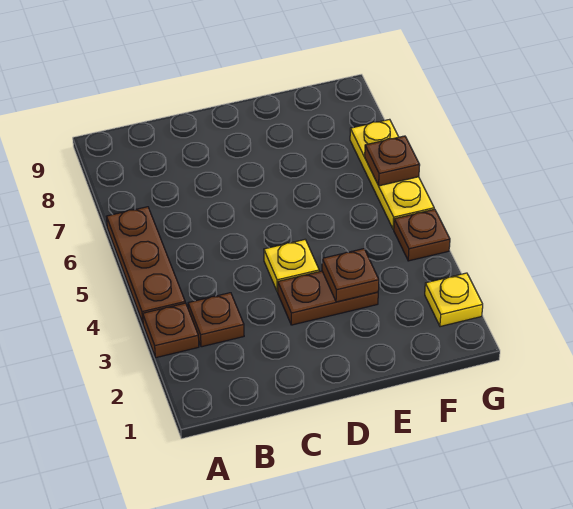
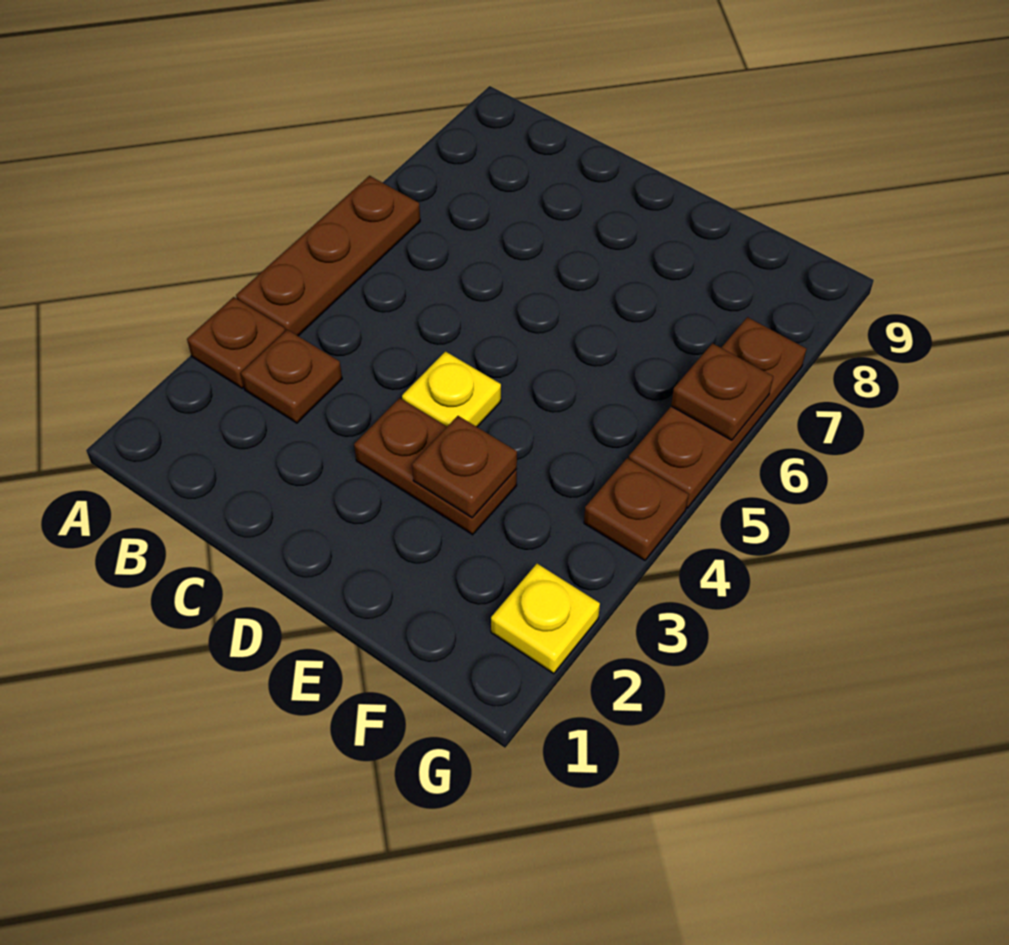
yellow 1x3 plate [350,119,434,229] -> brown 1x3 plate [629,317,807,508]

